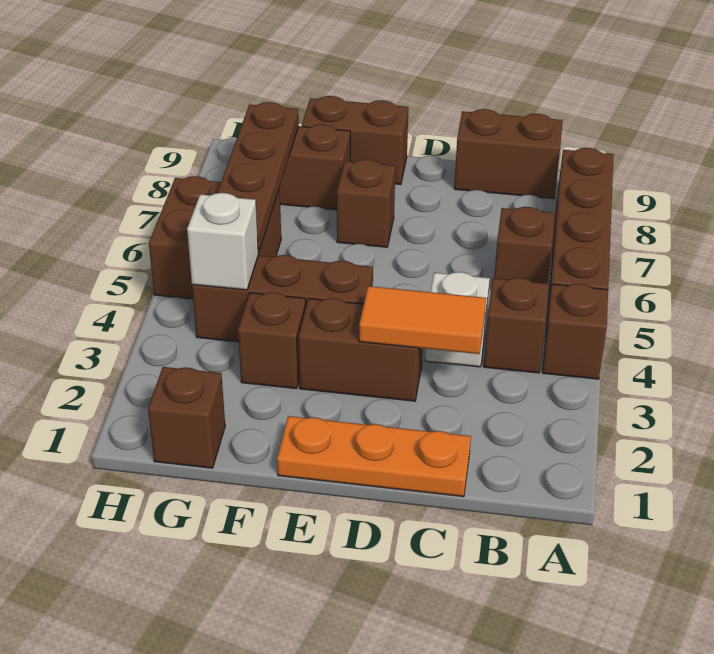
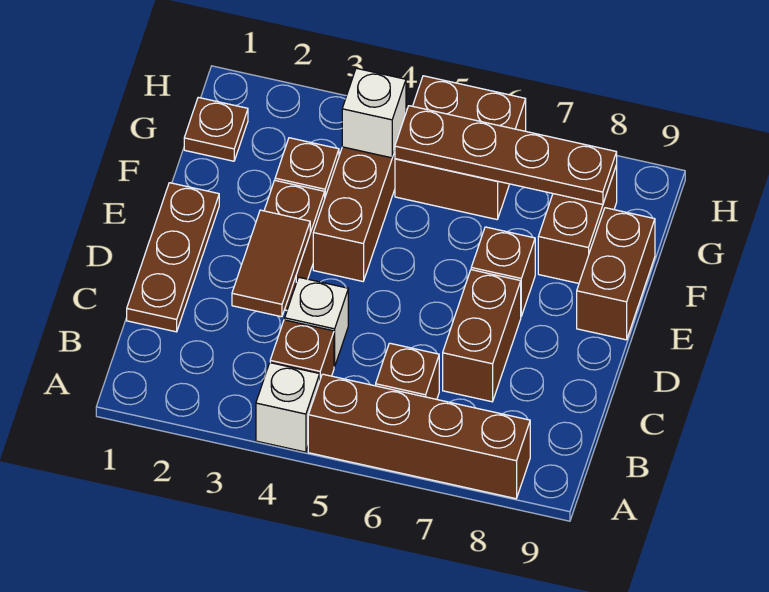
brown 1x1 brick [542,284,608,379] -> white 1x1 brick [256,363,320,452]
brown 1x2 brick [454,109,563,198] -> brown 1x2 brick moved to [443,270,521,402]
orange 1x3 plate [277,416,471,497] -> brown 1x3 plate [127,183,219,332]
orange 1x2 tile [359,286,486,354] -> brown 1x2 tile [232,210,310,317]
brown 1x1 brick [148,367,225,468] -> brown 1x1 plate [184,97,248,161]

